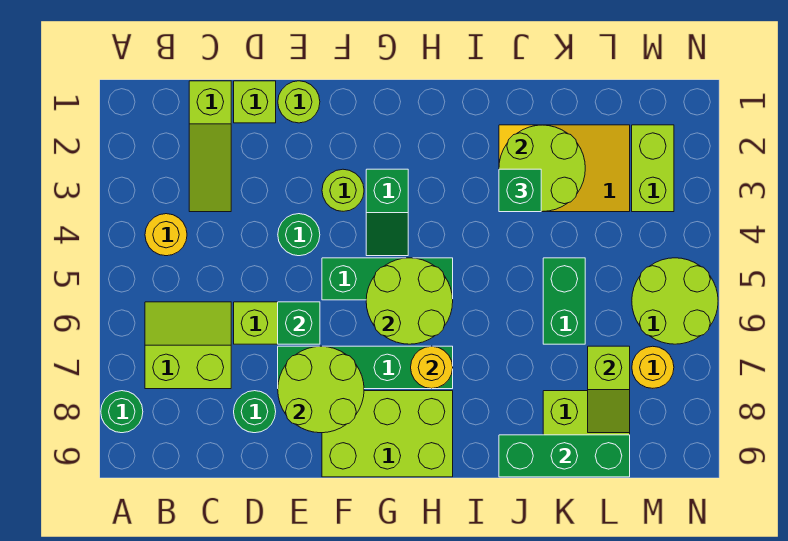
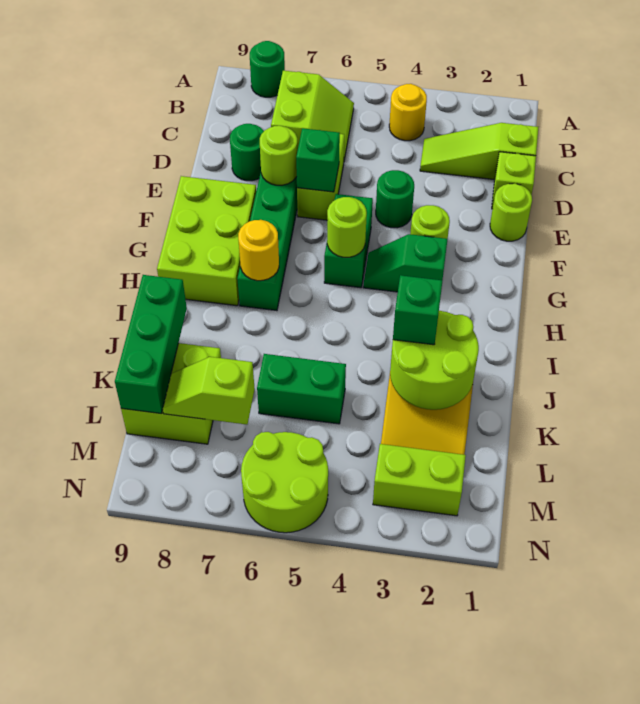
lime 2x2 round brick [278,346,364,433] -> lime 1x1 round brick [260,126,298,185]
green 1x3 brick [322,258,453,300] -> green 1x2 brick [324,194,373,288]
lime 2x2 round brick [366,258,453,344] -> lime 1x1 round brick [327,197,367,257]
yellow 1x1 round brick [632,346,674,388] -> none

